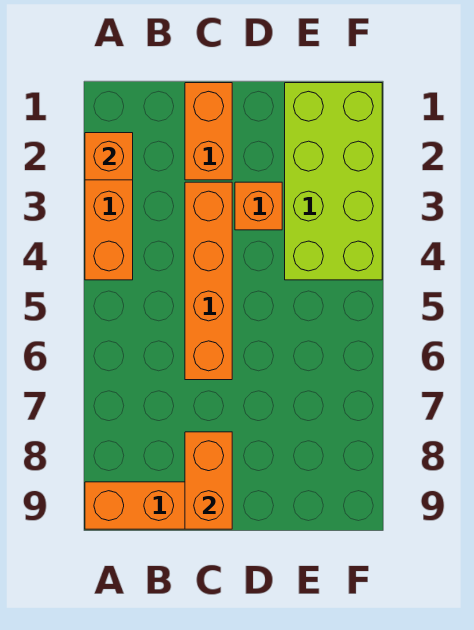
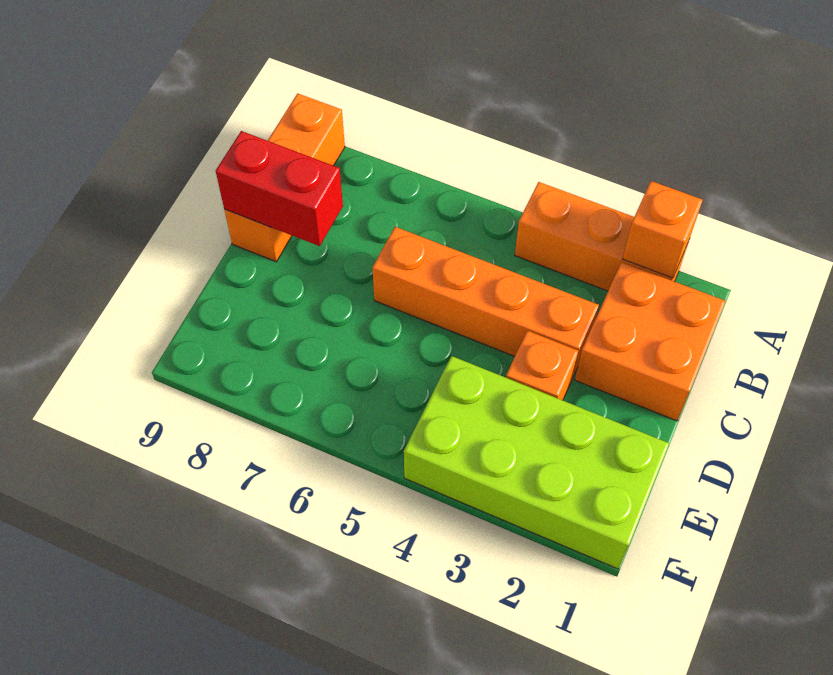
orange 1x2 brick [185,83,232,180] -> orange 2x2 brick [575,262,726,421]
orange 1x2 brick [185,432,232,529] -> red 1x2 brick [216,131,343,246]

